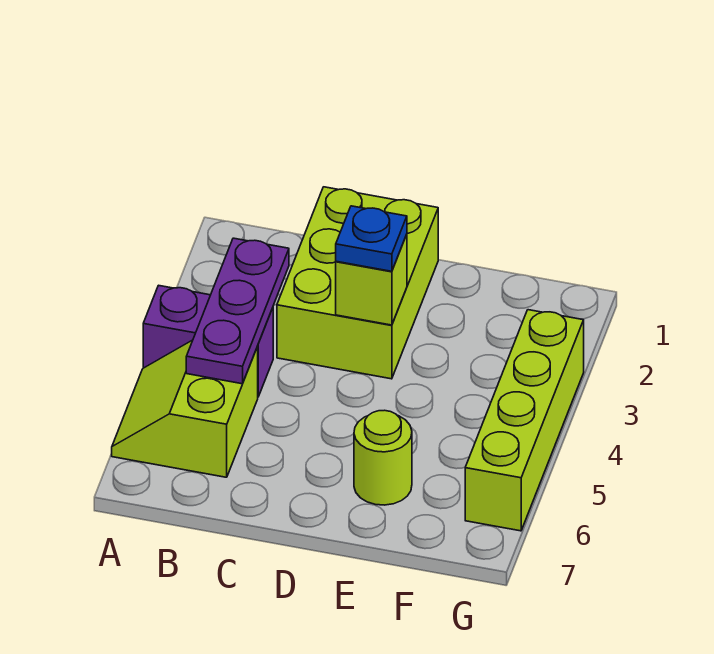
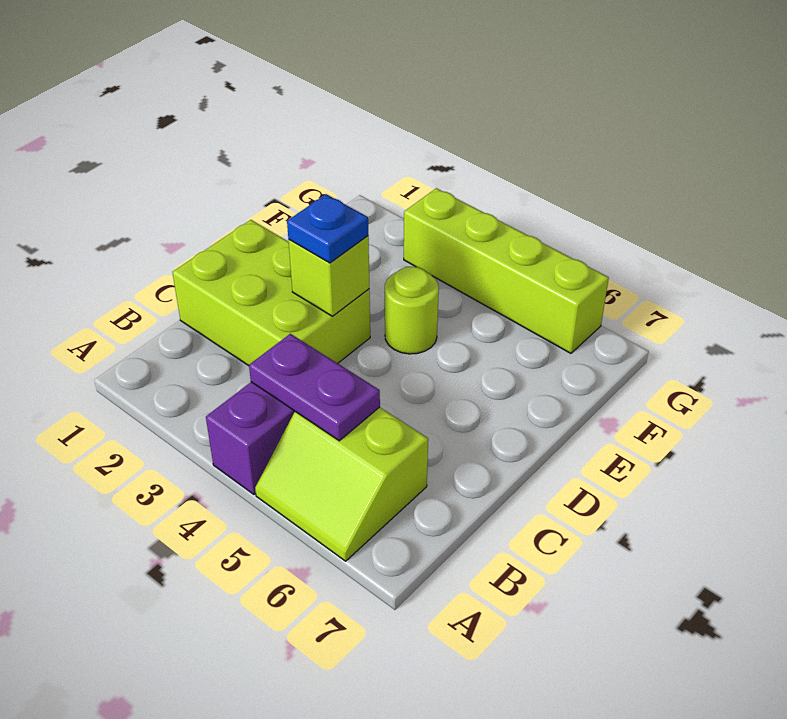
purple 1x3 plate [186,238,289,384] -> purple 1x2 plate [249,334,380,441]
lime 1x1 round brick [354,410,412,505] -> lime 1x1 round brick moved to [385,267,439,354]

